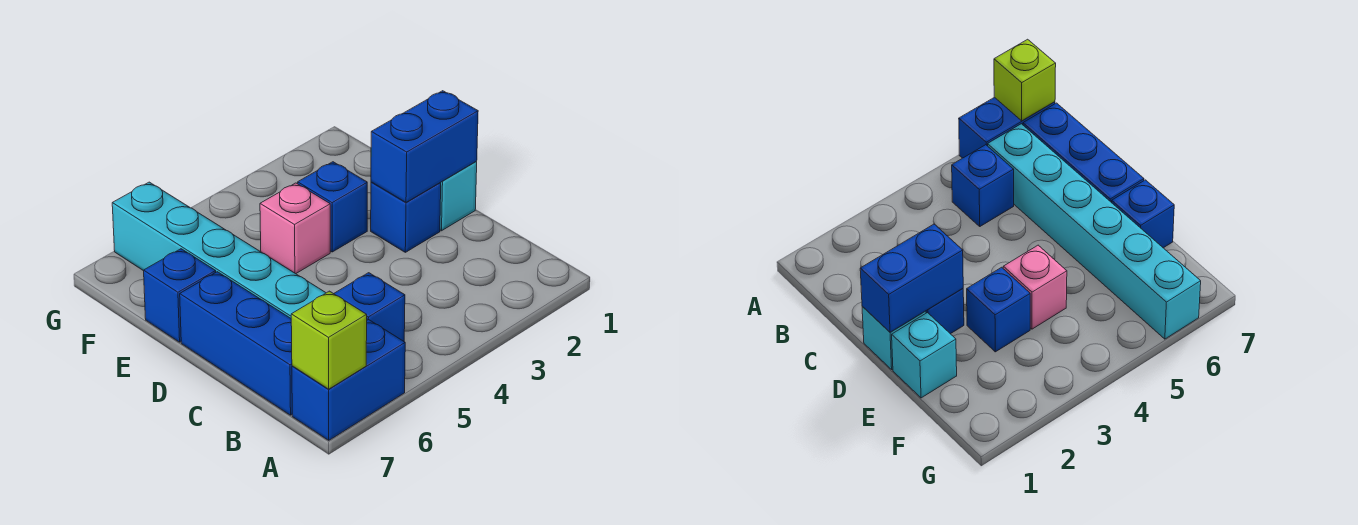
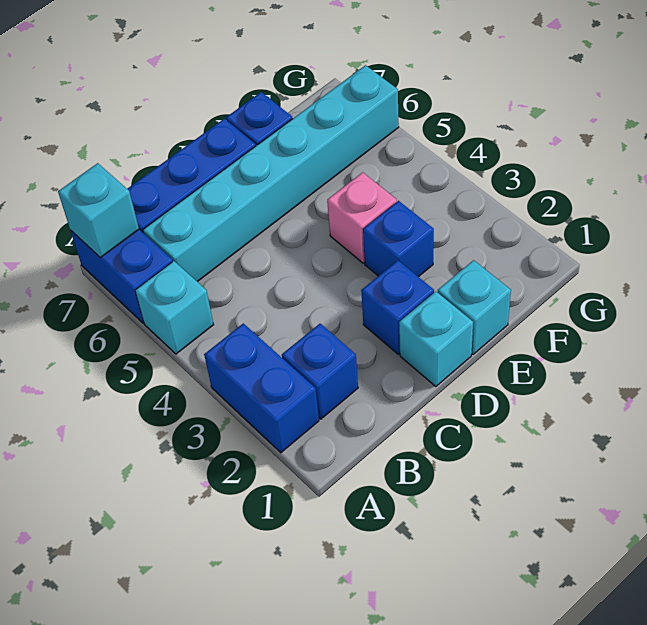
none -> cyan 1x1 brick [135,261,214,354]
lime 1x1 brick [291,291,367,389] -> cyan 1x1 brick [58,163,139,257]
blue 1x1 brick [334,273,405,341] -> blue 1x1 brick moved to [282,324,358,419]
blue 1x2 brick [371,91,478,202] -> blue 1x2 brick moved to [204,323,319,453]

